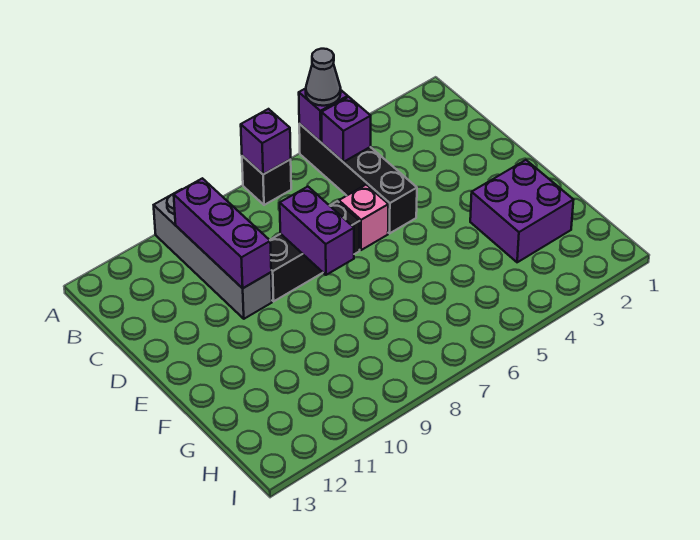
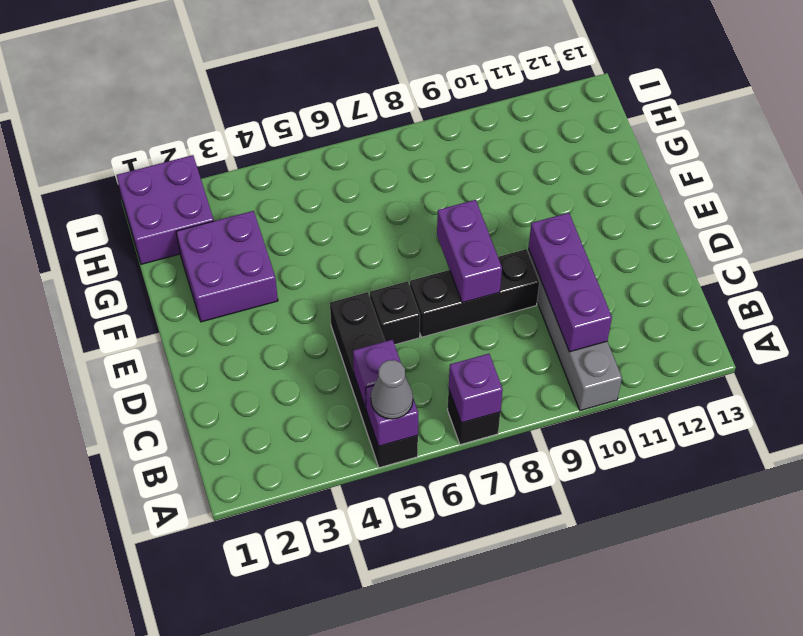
pink 1x1 brick [339,185,389,250] -> black 1x1 brick [370,281,420,345]
none -> purple 2x2 brick [117,155,214,264]

